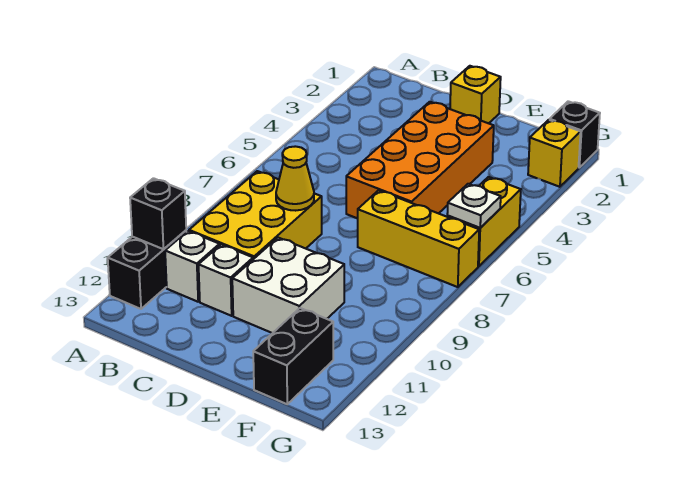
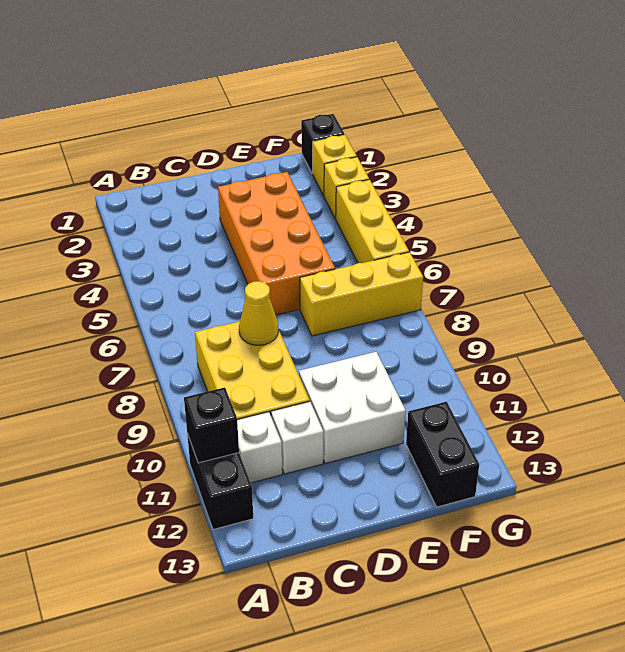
yellow 1x1 brick [450,66,501,123] -> yellow 1x1 brick moved to [324,157,369,218]
yellow 1x2 brick [447,177,521,266] -> yellow 1x3 brick [335,180,409,263]
white 1x1 plate [447,184,501,228] -> none

